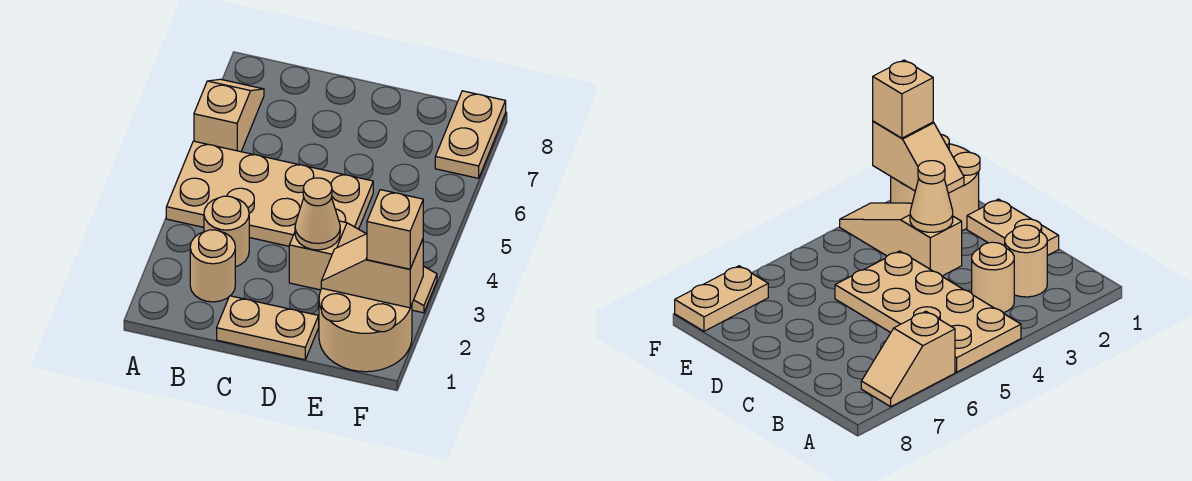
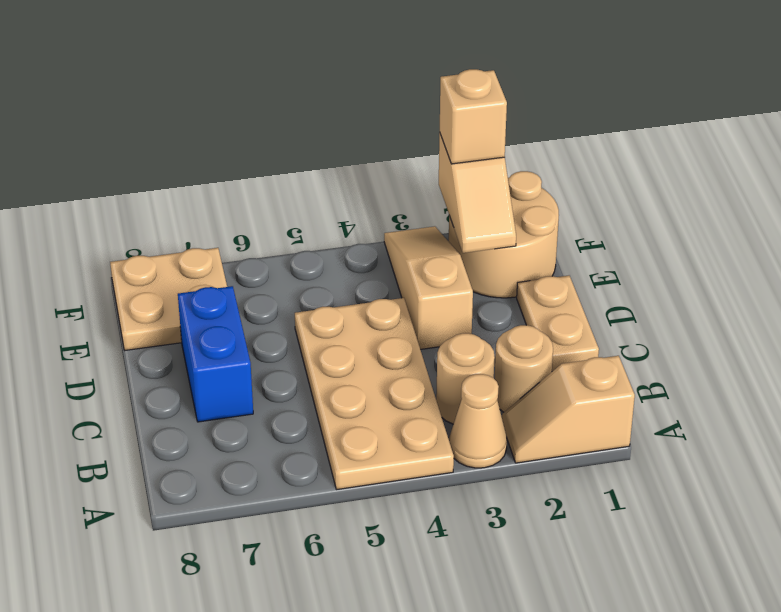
tan 1x2 slope [194,79,264,152] -> tan 1x2 slope moved to [502,356,635,463]
none -> blue 1x2 brick [178,286,253,422]
tan 1x1 cone [295,178,340,250] -> tan 1x1 cone moved to [449,374,507,468]
tan 1x2 plate [435,91,506,178] -> tan 2x2 plate [110,248,227,350]

